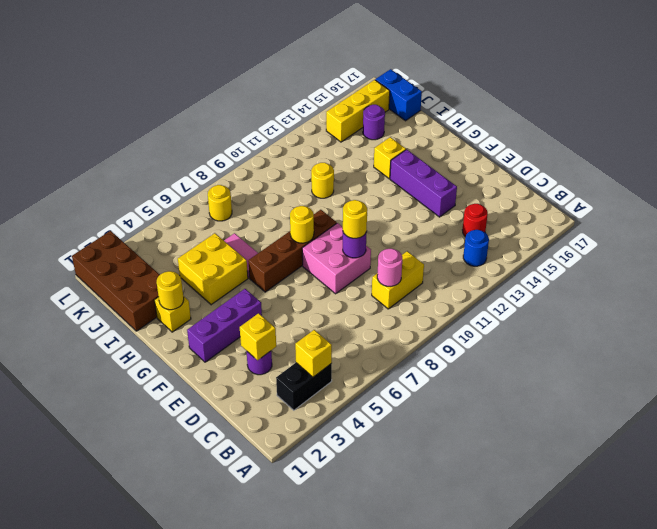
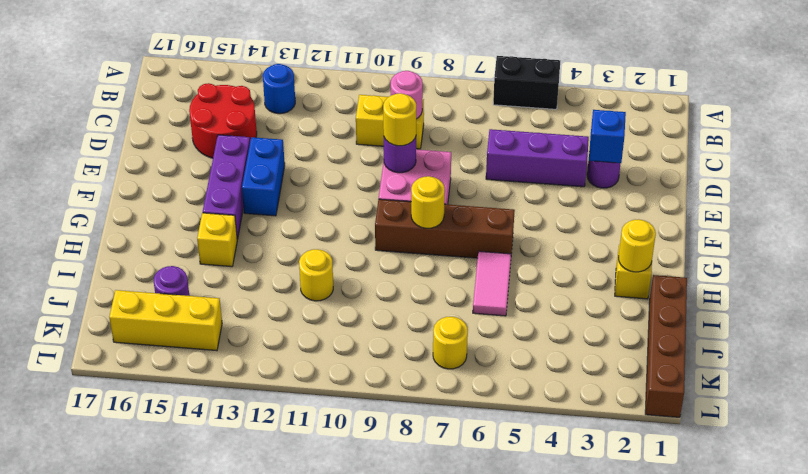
black 1x2 brick [276,363,332,410] -> black 1x2 brick moved to [493,56,560,109]
yellow 1x1 brick [295,330,332,377] -> none
red 1x1 round brick [463,204,488,237] -> red 2x2 round brick [189,83,257,158]
yellow 1x1 brick [240,313,276,360] -> blue 1x1 brick [589,110,626,163]
purple 1x3 brick [187,289,262,362] -> purple 1x3 brick moved to [486,129,589,187]
yellow 2x2 brick [178,233,248,305] -> none
brown 2x4 brick [72,231,160,331] -> brown 1x4 brick [645,275,687,417]
blue 1x2 brick [375,69,422,121] -> blue 1x2 brick moved to [242,137,285,216]

